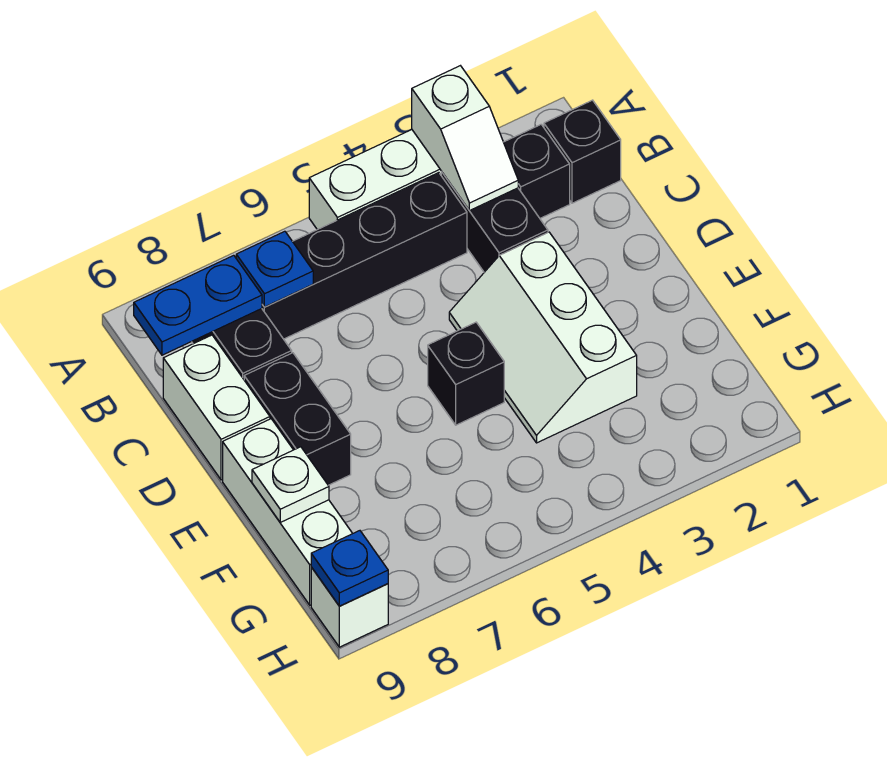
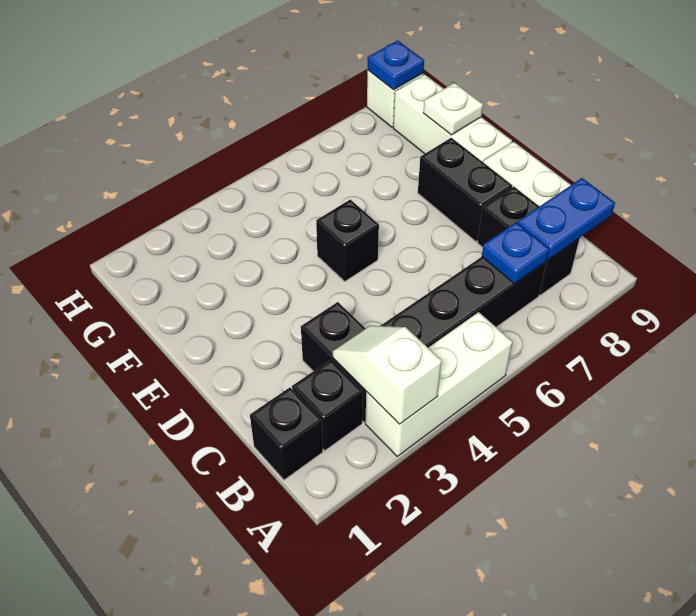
white 2x3 slope [449,232,637,443] -> none

